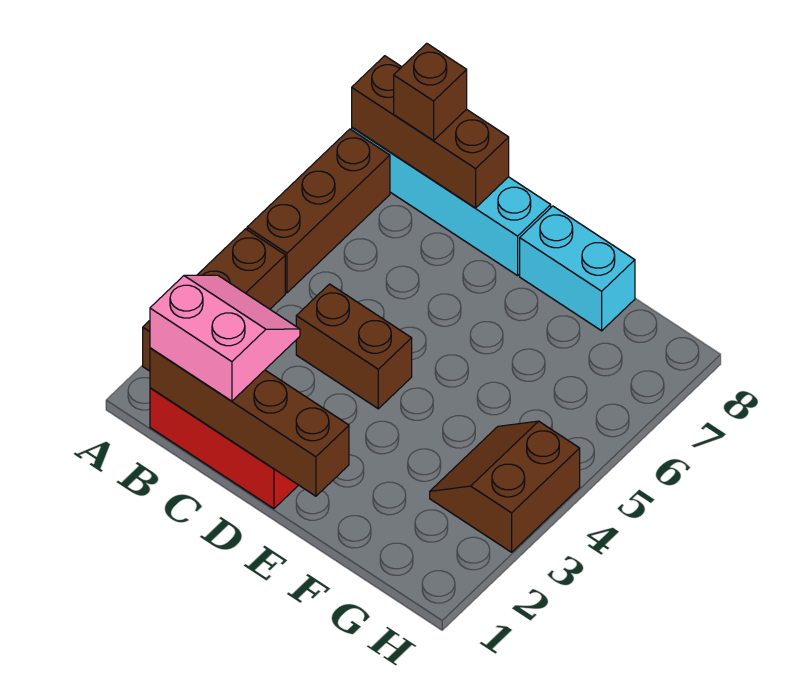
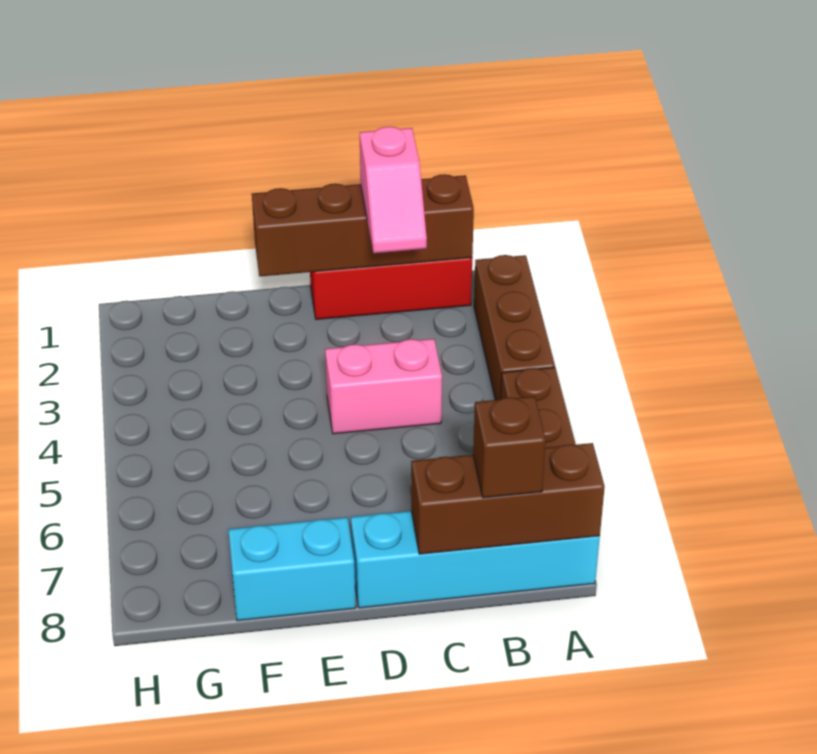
pink 2x2 slope [150,275,300,401] -> pink 1x2 slope [360,127,427,253]
brown 1x2 brick [296,284,412,409] -> pink 1x2 brick [325,339,442,434]
brown 2x2 slope [430,421,580,552] -> none

